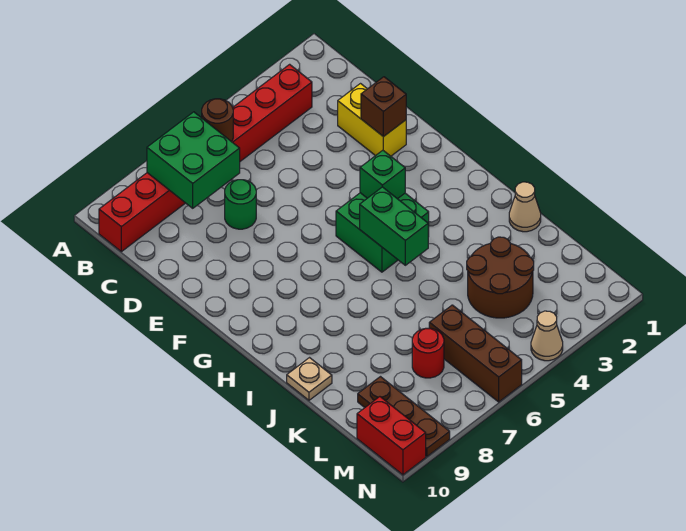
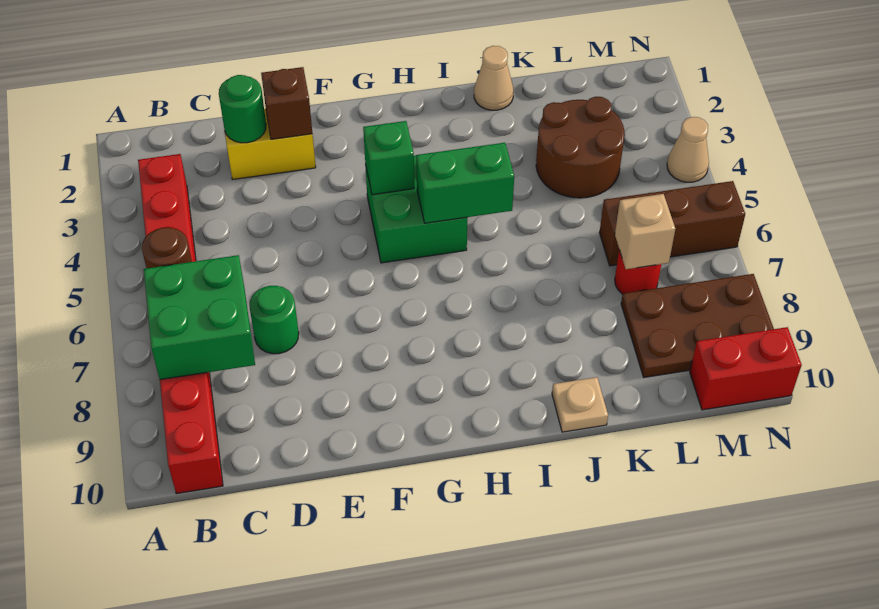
none -> green 1x1 round brick [219,75,266,143]
none -> tan 1x1 brick [615,194,675,269]
brown 1x3 plate [358,377,450,457] -> brown 2x3 plate [621,274,774,377]

